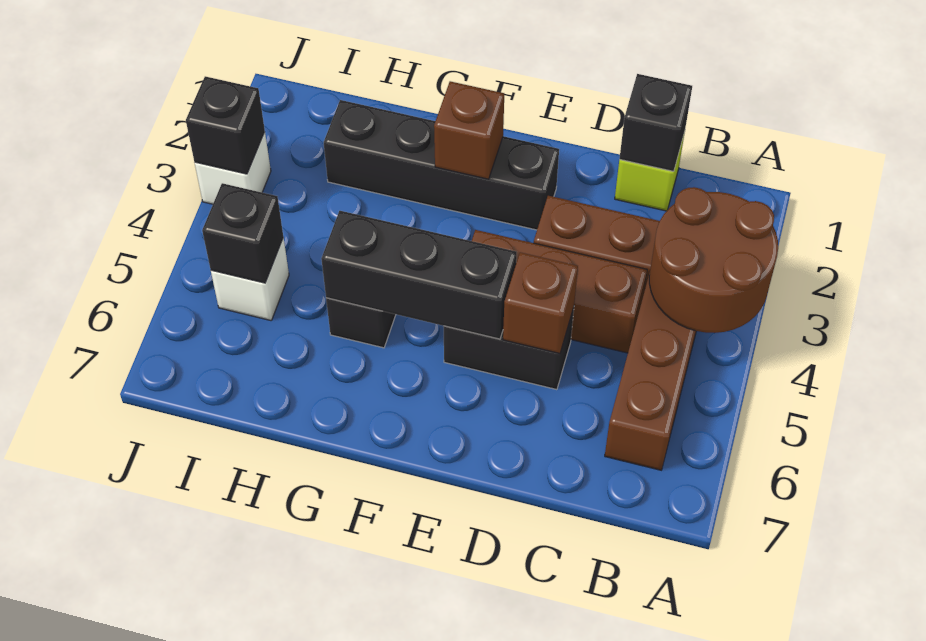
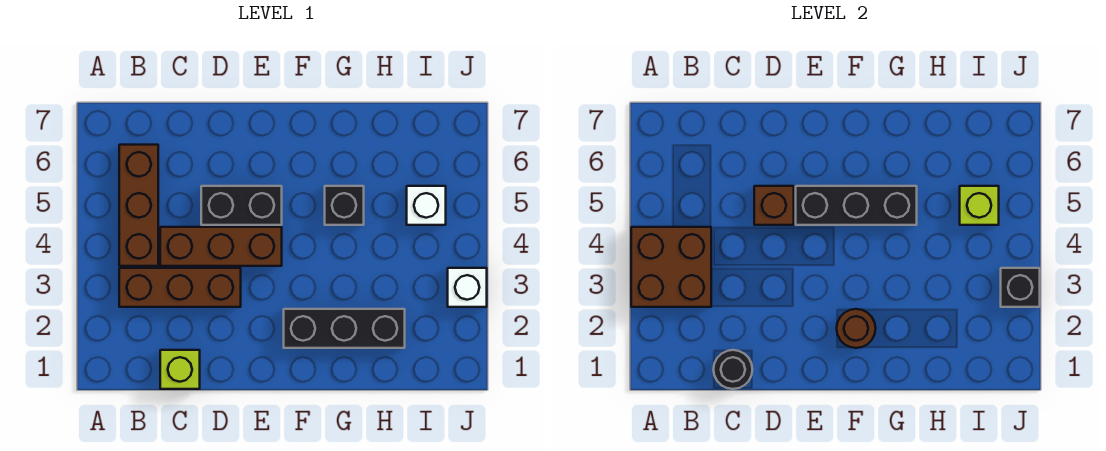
brown 2x2 round brick [649,187,778,333] -> brown 2x2 brick [631,227,711,307]
black 1x1 brick [619,74,692,171] -> black 1x1 round brick [713,350,752,389]
black 1x4 brick [324,100,559,230] -> black 1x3 brick [284,309,405,348]
brown 1x1 brick [434,81,504,179] -> brown 1x1 round brick [837,309,876,348]
black 1x1 brick [202,183,283,283] -> lime 1x1 brick [960,186,999,225]

